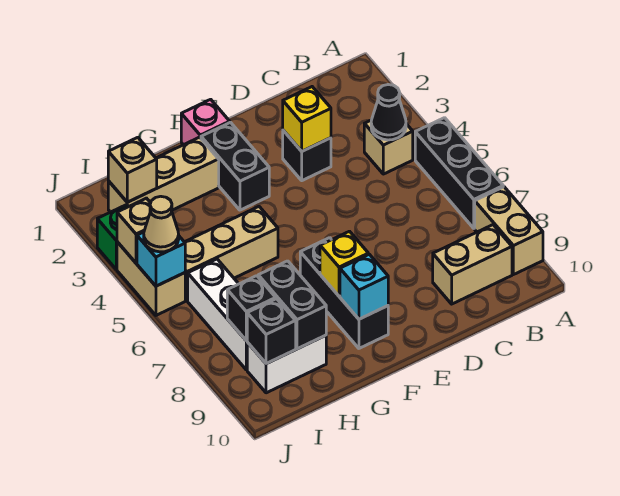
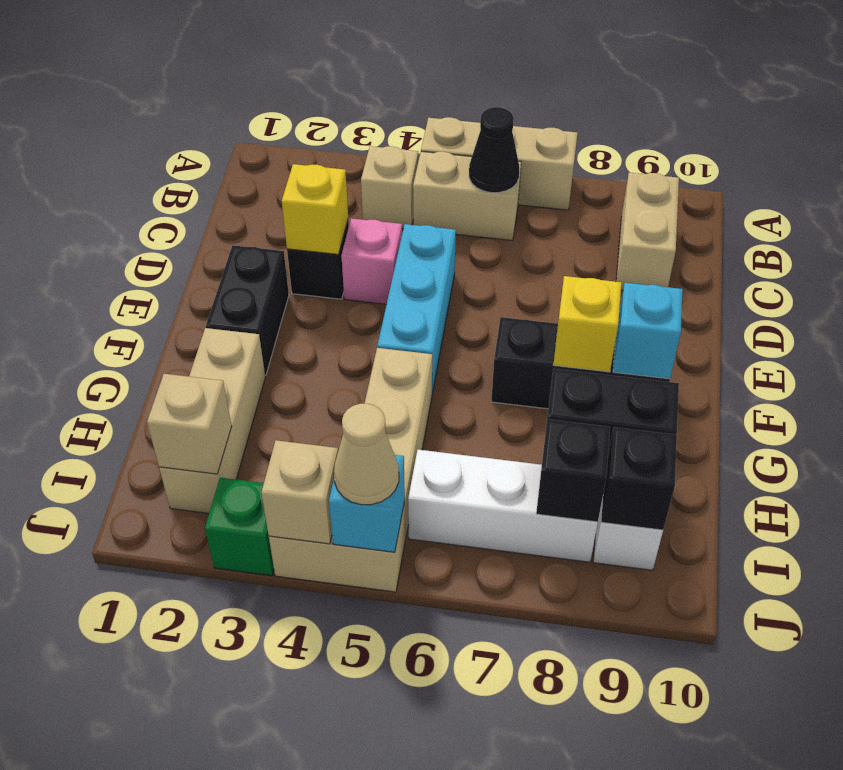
black 1x3 brick [415,118,503,228] -> tan 1x3 brick [421,117,577,210]
tan 1x2 brick [475,187,543,275] -> tan 1x2 brick moved to [413,151,521,241]
black 1x1 cone [371,85,406,140] -> black 1x1 cone moved to [469,107,519,193]
none -> cyan 1x3 brick [377,224,456,394]
pink 1x1 brick [181,99,230,145] -> pink 1x1 brick moved to [341,218,402,304]
black 1x2 brick [201,122,269,210] -> black 1x2 brick turned to [206,245,289,375]

